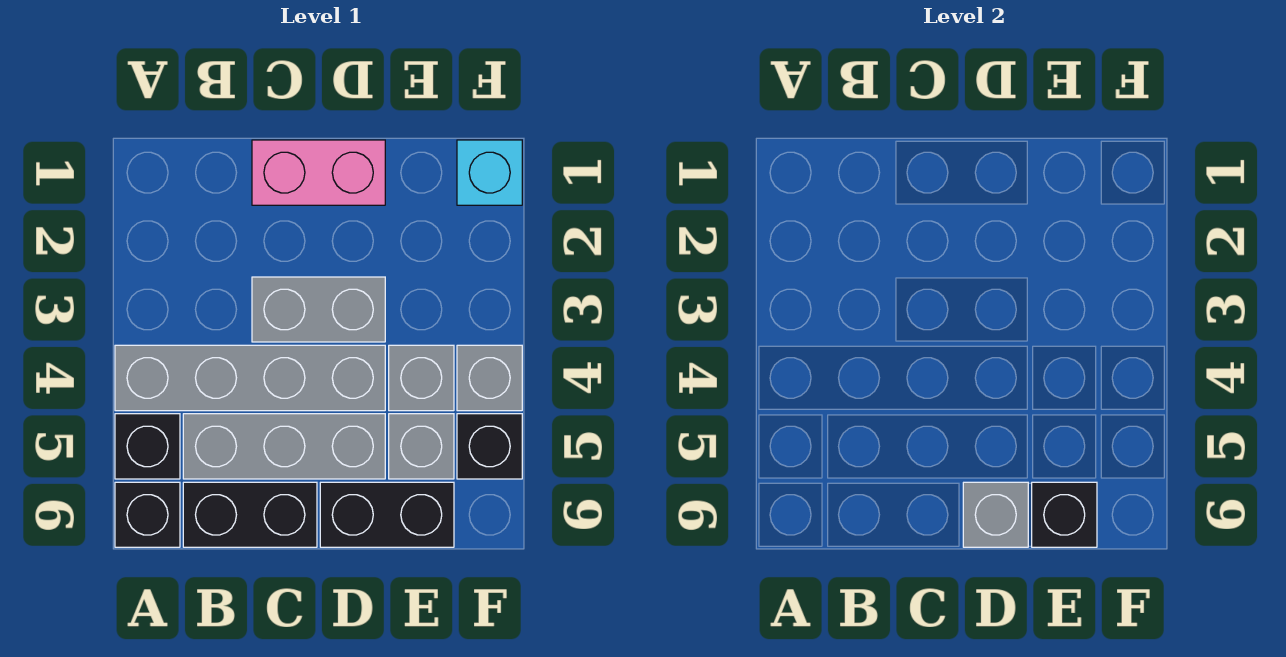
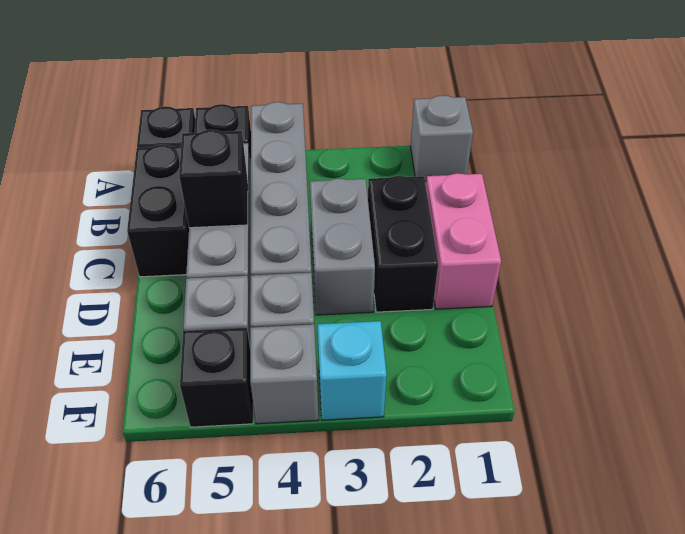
black 1x2 brick [320,482,454,547] -> black 1x2 brick moved to [368,176,438,312]
grey 1x1 brick [963,482,1028,547] -> grey 1x1 brick moved to [410,95,473,181]
black 1x1 brick [1032,482,1097,547] -> black 1x1 brick moved to [179,130,248,228]
cyan 1x1 brick [457,140,522,205] -> cyan 1x1 brick moved to [317,321,387,420]

